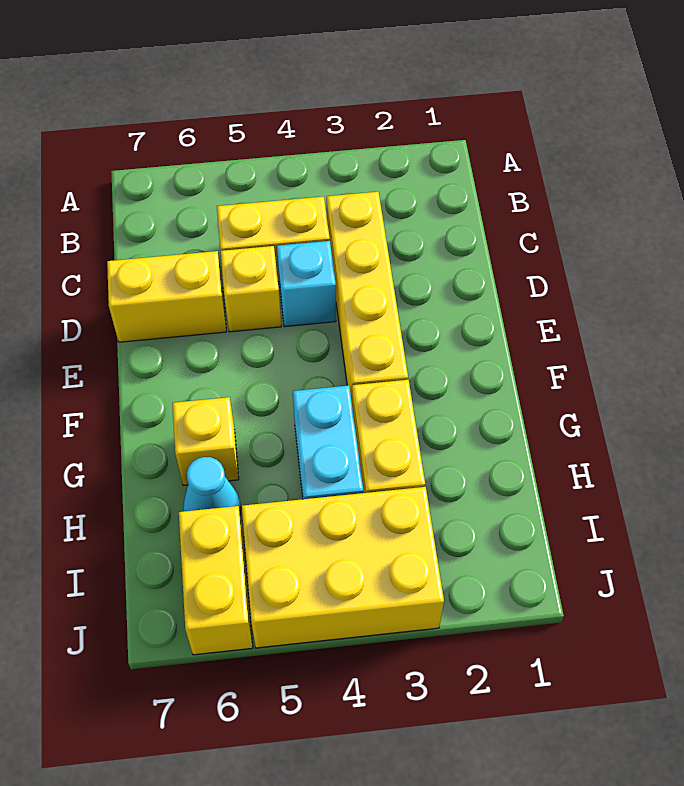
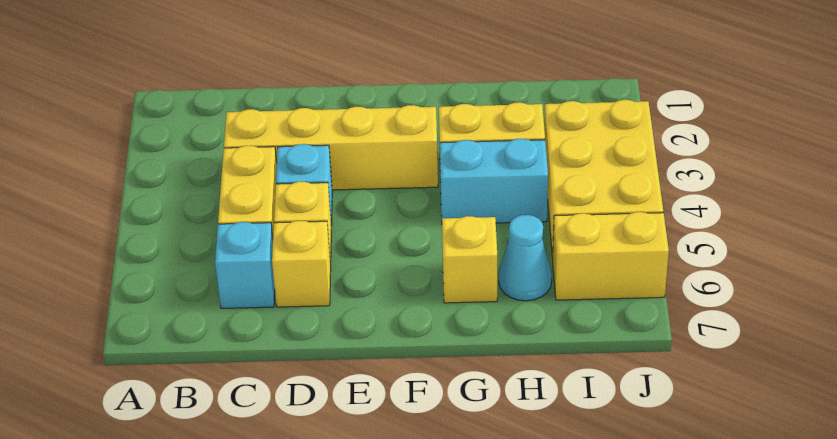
none -> cyan 1x1 brick [215,222,275,308]
yellow 1x2 brick [107,251,226,342] -> yellow 1x1 brick [272,221,331,307]

